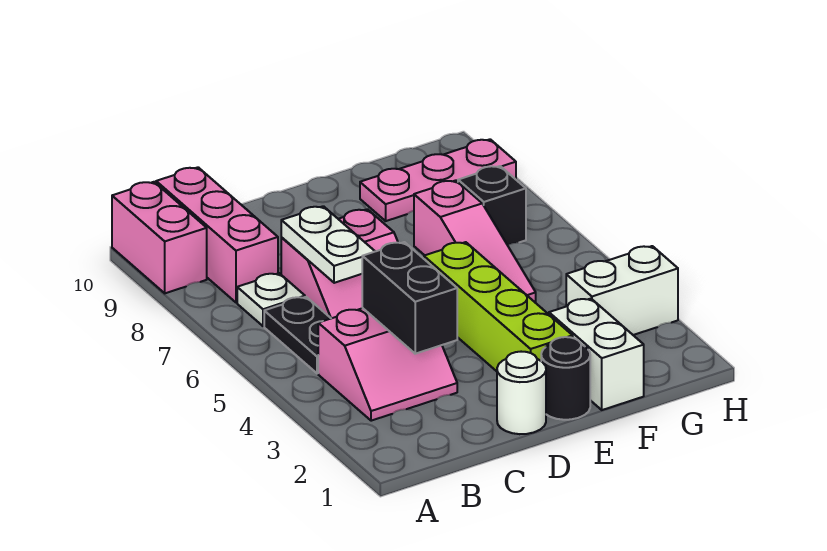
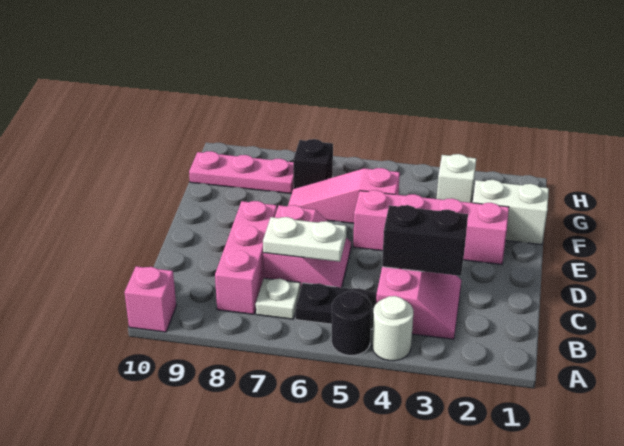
pink 1x2 brick [112,182,207,293] -> pink 1x1 brick [125,266,176,332]
pink 1x3 brick [156,167,278,303] -> pink 1x3 brick turned to [215,201,277,314]
white 1x1 round brick [497,352,546,434] -> white 1x1 round brick moved to [372,296,413,361]
black 1x1 round brick [541,337,590,420] -> black 1x1 round brick moved to [332,291,372,355]
lime 1x4 brick [424,242,573,371] -> pink 1x4 brick [353,190,509,264]
pink 1x3 slope [414,180,536,302] -> pink 1x3 slope turned to [288,168,400,223]
pink 1x3 plate [360,139,516,221] -> pink 1x3 plate turned to [189,151,294,194]
white 1x2 brick [566,246,678,335] -> white 1x1 brick [437,154,476,203]

